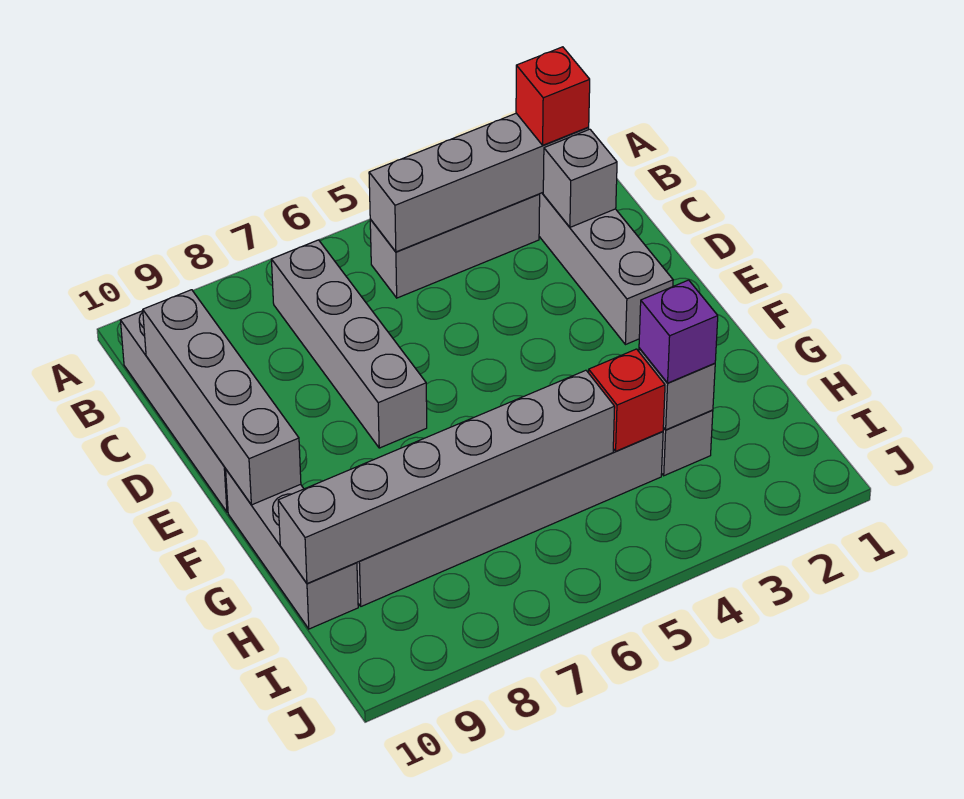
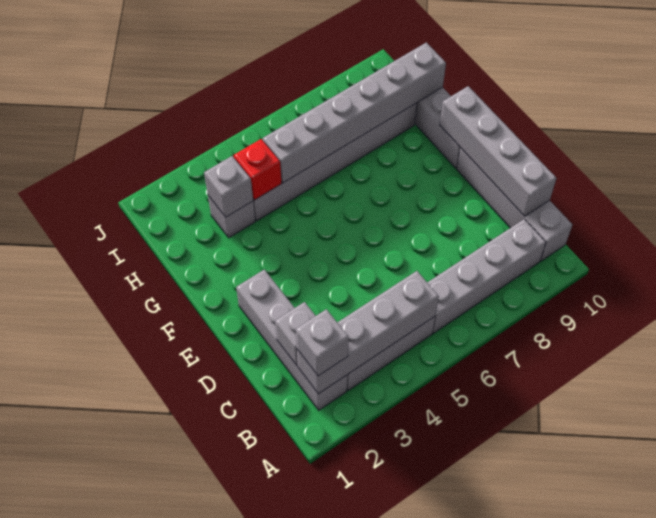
red 1x1 brick [516,47,590,145] -> grey 1x1 brick [296,309,349,376]
grey 1x4 brick [271,240,427,448] -> grey 1x4 brick turned to [427,219,546,333]
purple 1x1 brick [639,280,718,383] -> none

